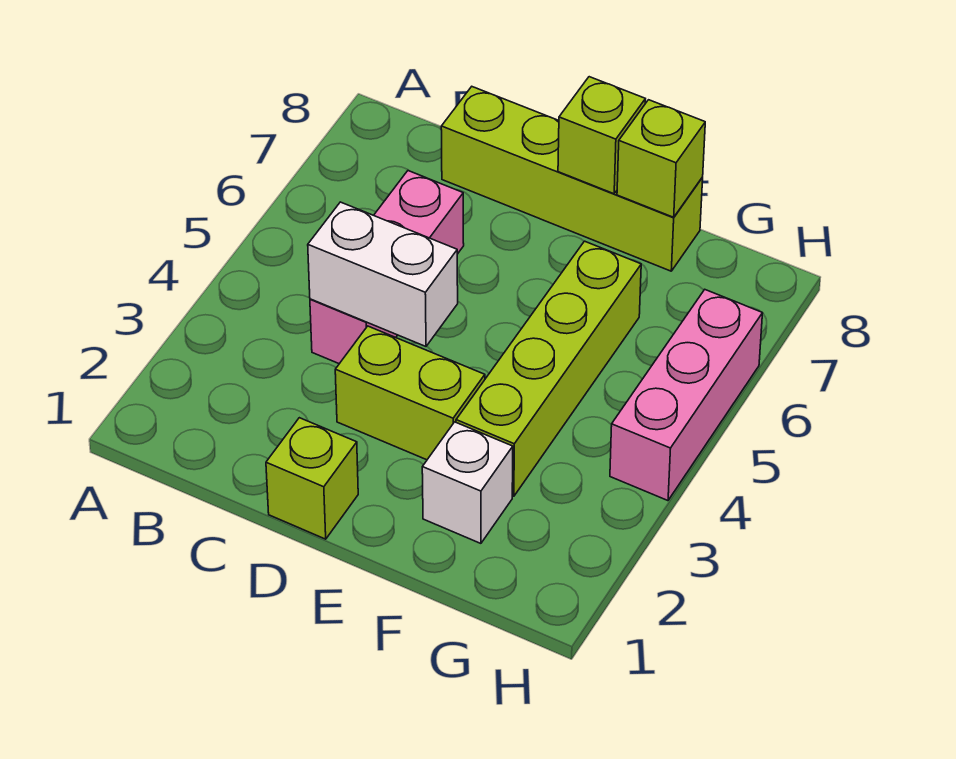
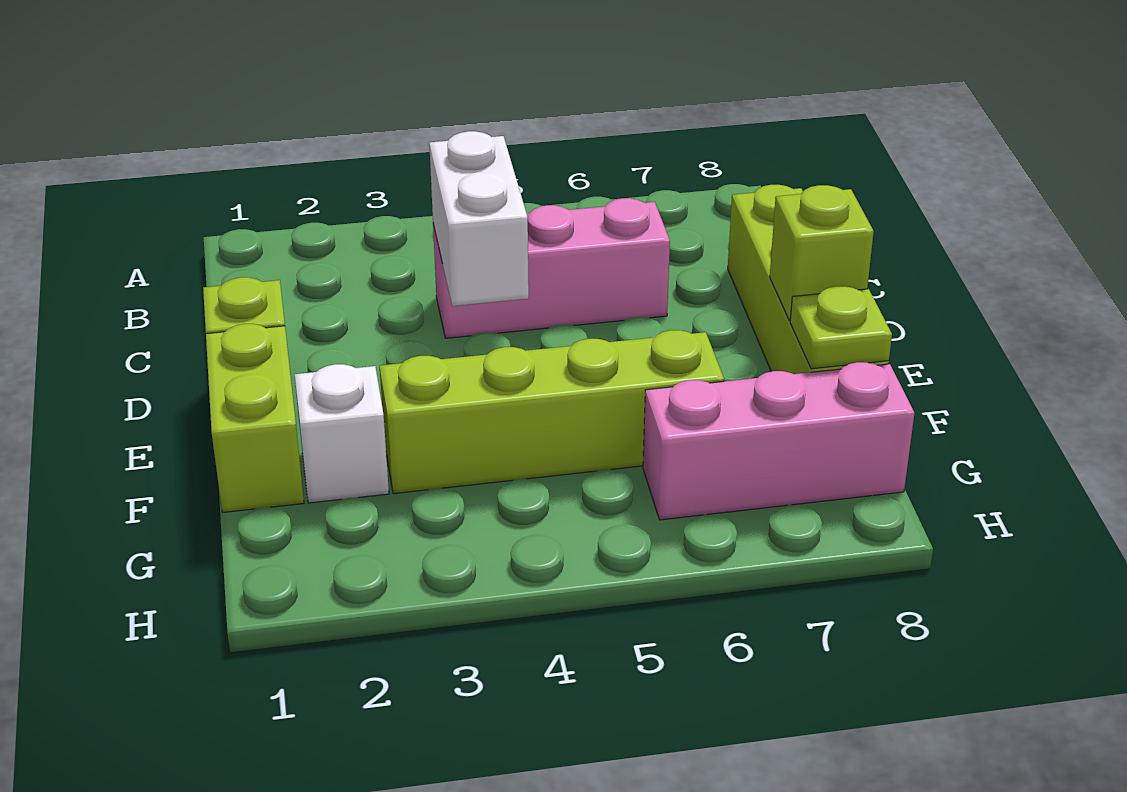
lime 1x2 brick [335,326,485,460] -> lime 1x2 brick moved to [206,324,304,512]
lime 1x1 brick [617,100,705,217] -> lime 1x1 plate [790,286,892,369]
pink 1x3 brick [610,290,763,501] -> pink 1x3 brick moved to [643,362,914,520]

